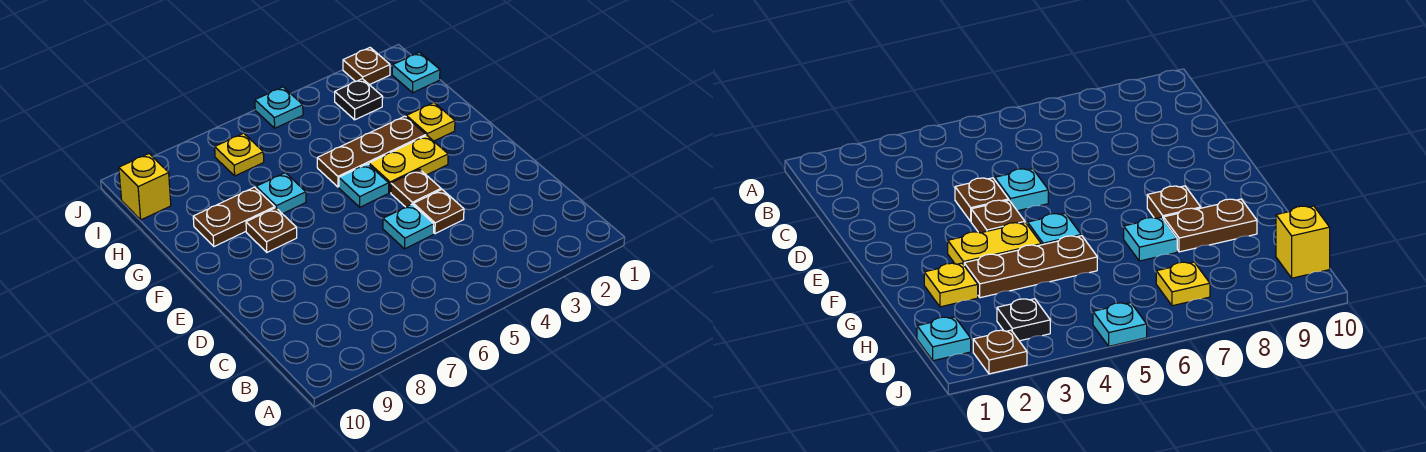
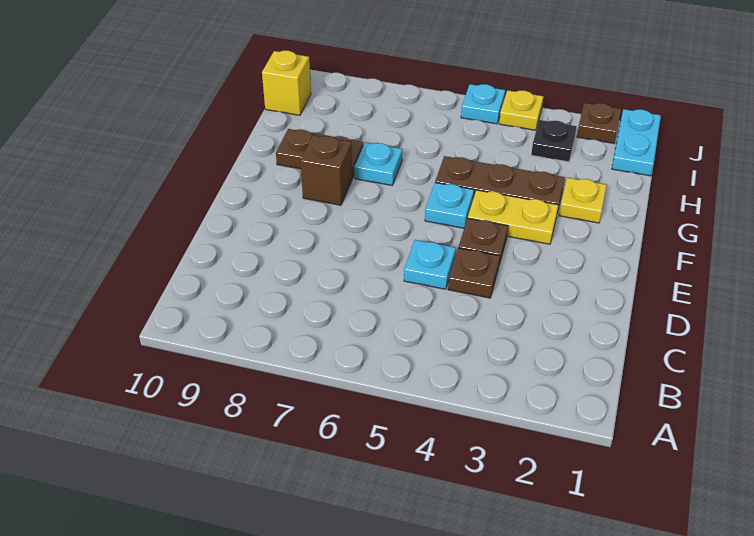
brown 1x1 plate [246,208,297,252] -> brown 1x1 brick [300,135,352,205]
cyan 1x1 plate [392,52,440,93] -> cyan 1x2 plate [612,109,661,176]
yellow 1x1 plate [215,133,264,176] -> yellow 1x1 plate moved to [499,90,543,130]

